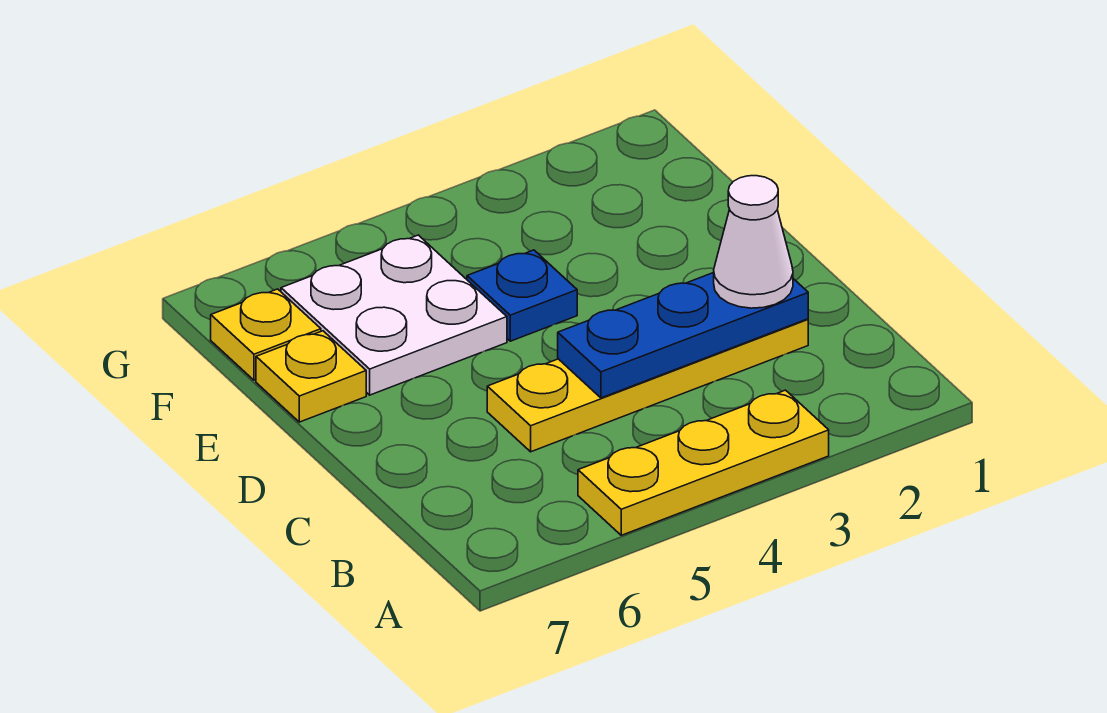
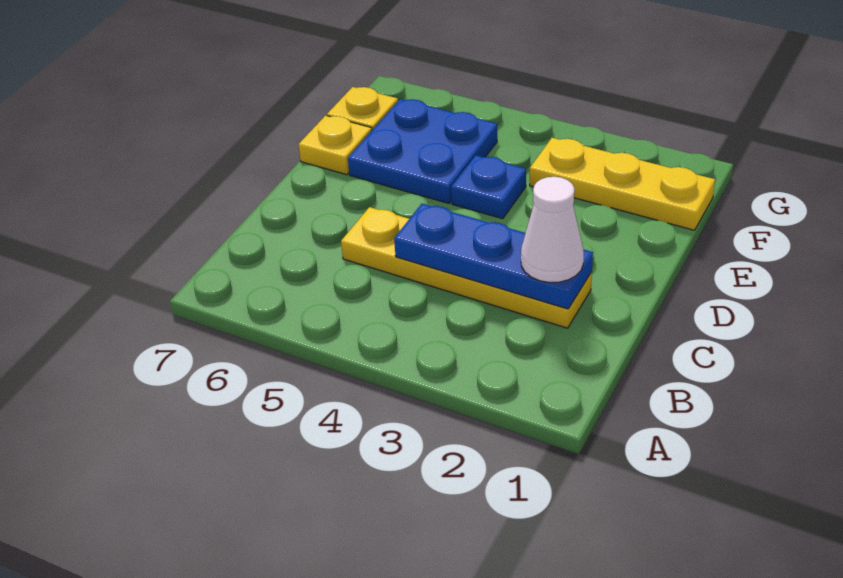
yellow 1x3 plate [578,390,829,535] -> yellow 1x3 plate moved to [530,138,715,230]
white 2x2 plate [281,235,507,395] -> blue 2x2 plate [348,99,497,203]

